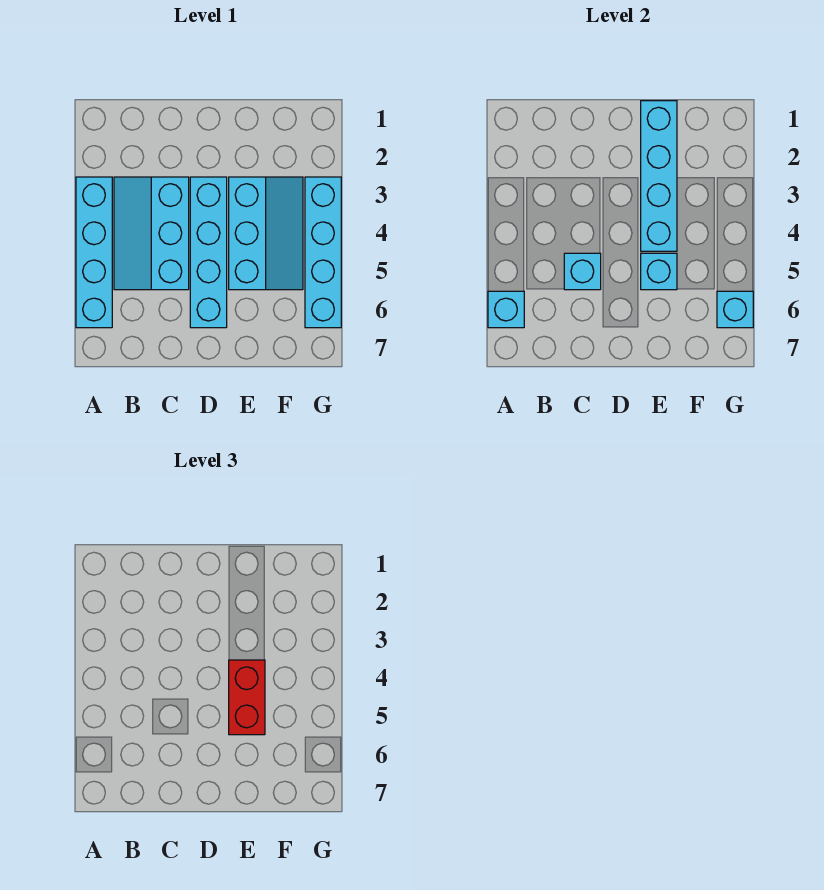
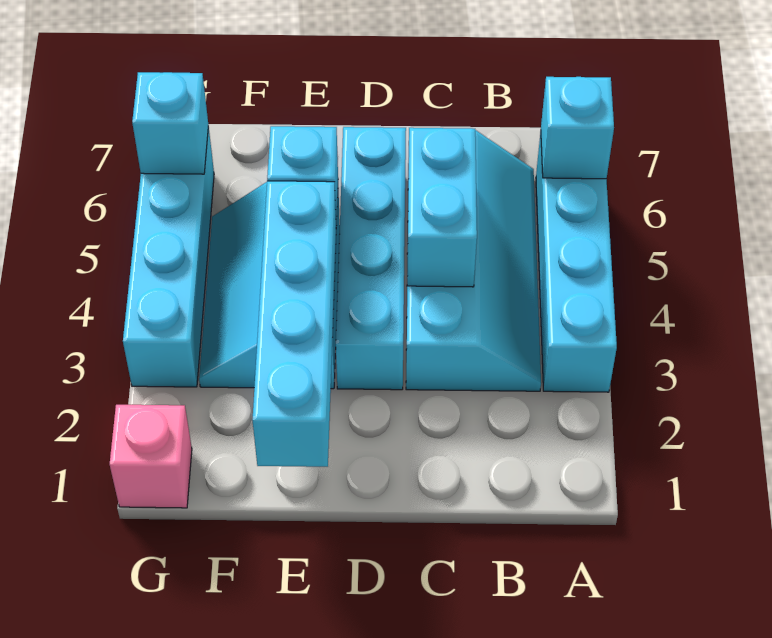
cyan 2x3 slope [114,177,189,290] -> cyan 2x4 slope [406,130,541,391]
cyan 1x1 brick [564,253,601,290] -> cyan 1x2 brick [407,128,477,287]
red 1x2 brick [229,660,265,735] -> none
none -> pink 1x1 brick [110,405,192,508]

